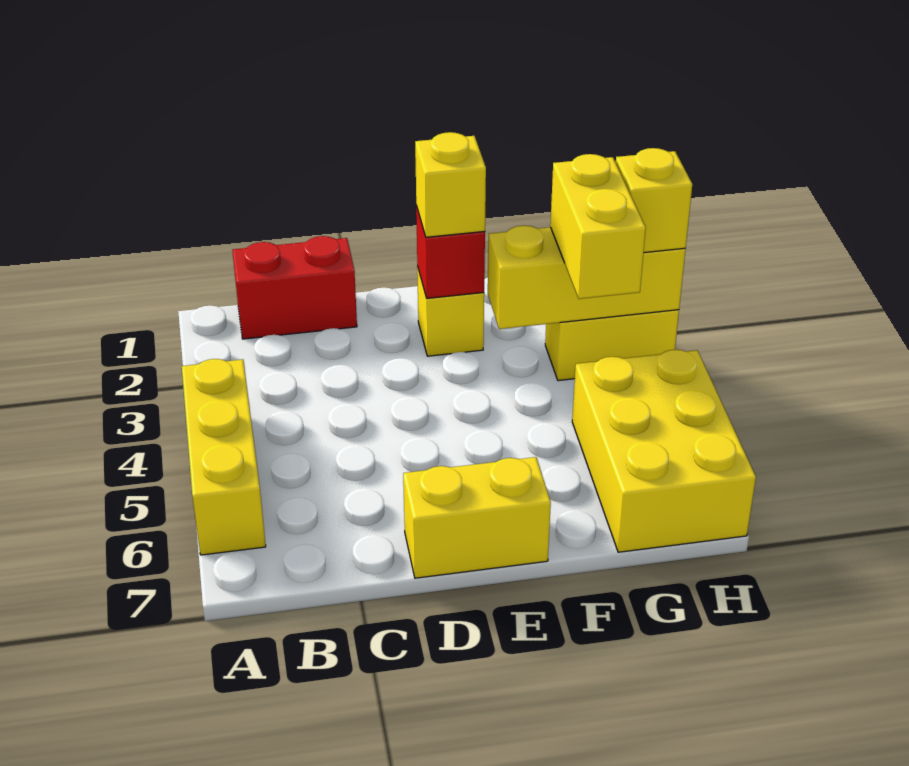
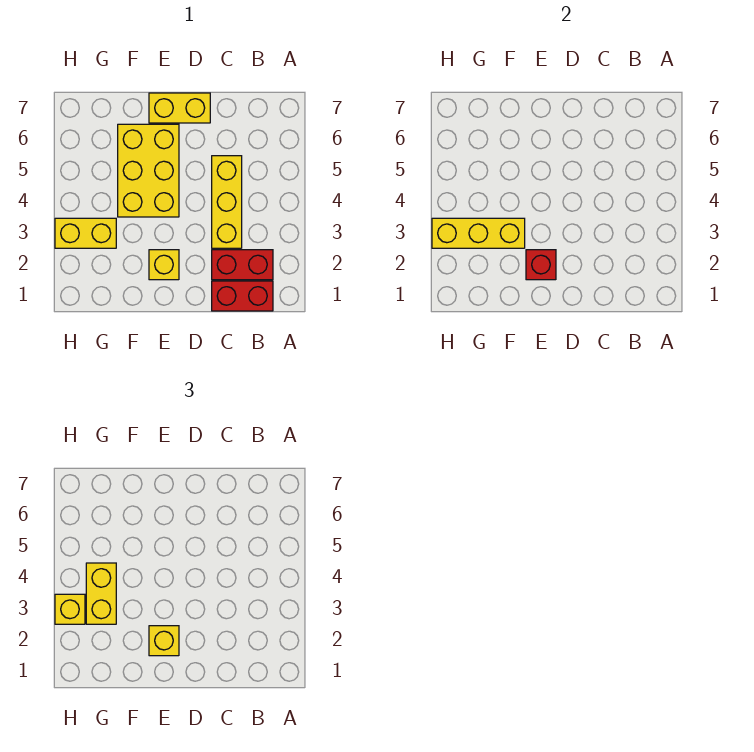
yellow 1x3 brick [182,359,266,555] -> yellow 1x3 brick moved to [212,156,242,248]
none -> red 1x2 brick [212,250,273,280]
yellow 2x3 brick [572,350,756,552] -> yellow 2x3 brick moved to [118,124,179,217]

